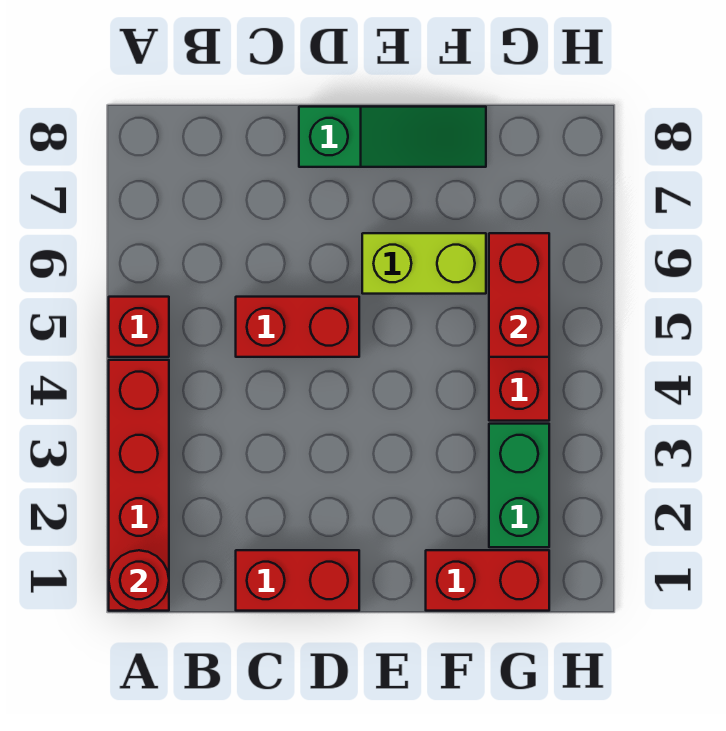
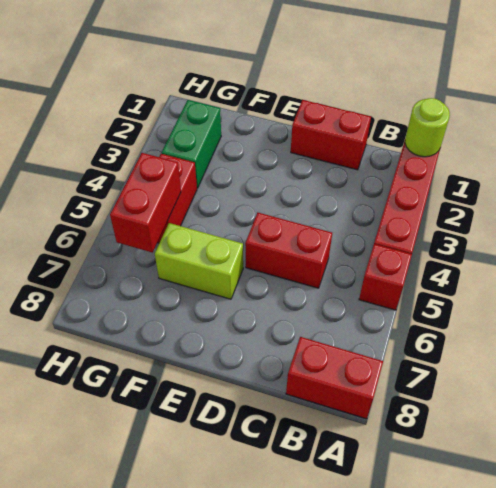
red 1x1 round brick [109,550,169,611] -> lime 1x1 round brick [405,98,450,157]
green 1x3 slope [299,107,486,167] -> none
red 1x2 brick [426,550,549,611] -> red 1x2 brick moved to [286,337,383,419]

